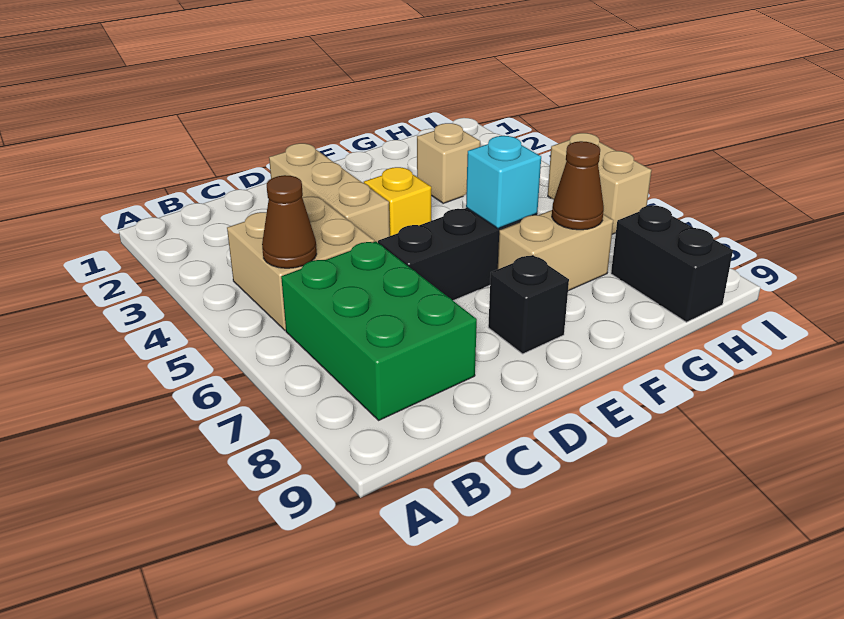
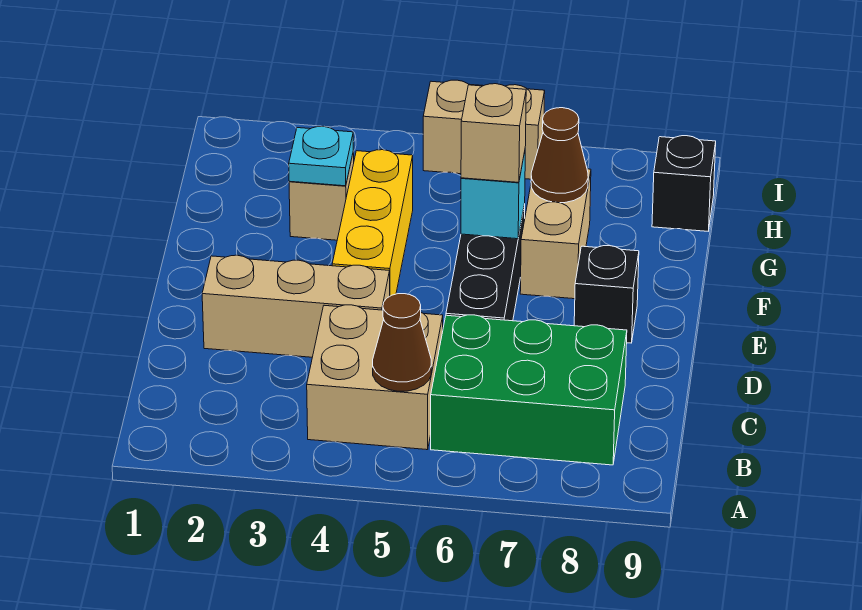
yellow 1x1 brick [364,167,431,236] -> yellow 1x3 brick [332,150,413,296]
none -> tan 1x1 brick [461,84,526,182]
none -> cyan 1x1 plate [289,126,353,186]
black 1x2 brick [611,205,733,322] -> black 1x1 brick [652,136,716,231]

